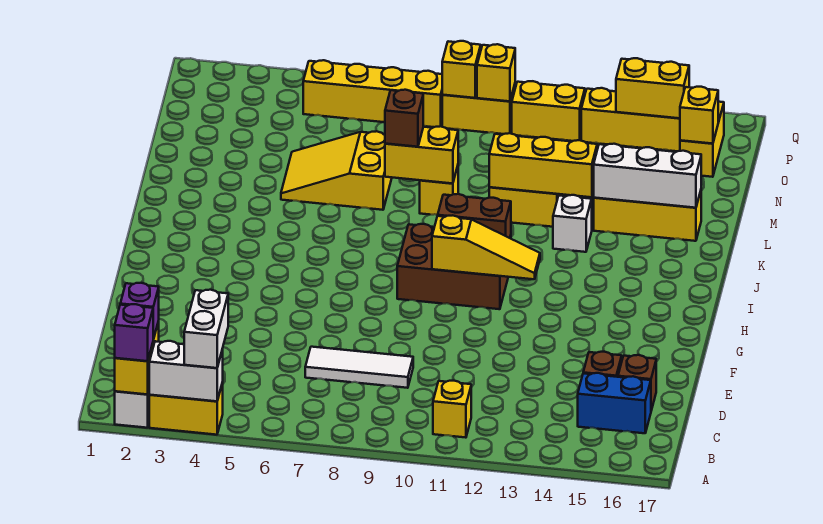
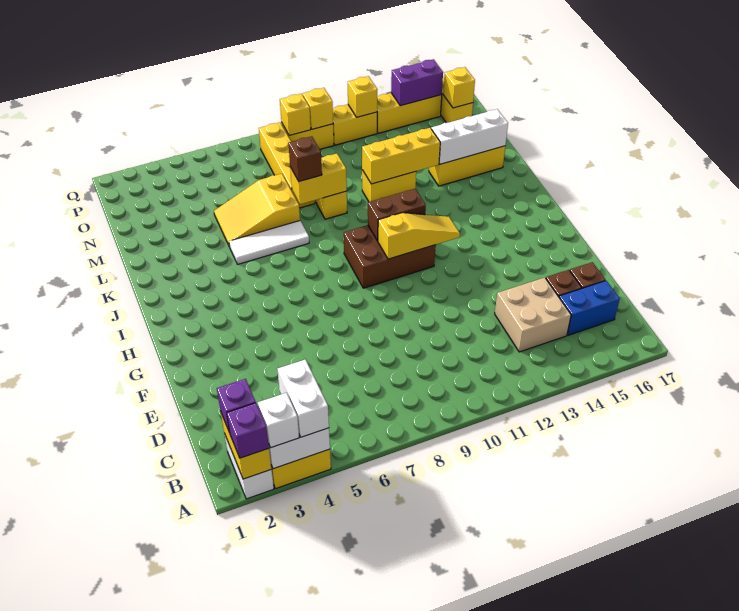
yellow 1x1 brick [433,381,471,438] -> yellow 1x1 brick moved to [348,76,378,117]
none -> tan 2x2 brick [495,278,571,352]
white 1x3 tile [305,347,413,388] -> white 1x3 tile moved to [229,221,309,264]
white 1x1 brick [553,195,592,252] -> white 1x1 brick moved to [258,393,299,448]
yellow 1x4 brick [303,60,442,127] -> yellow 1x4 brick turned to [259,122,315,208]
yellow 1x2 brick [616,58,689,118] -> purple 1x2 brick [391,59,443,106]

